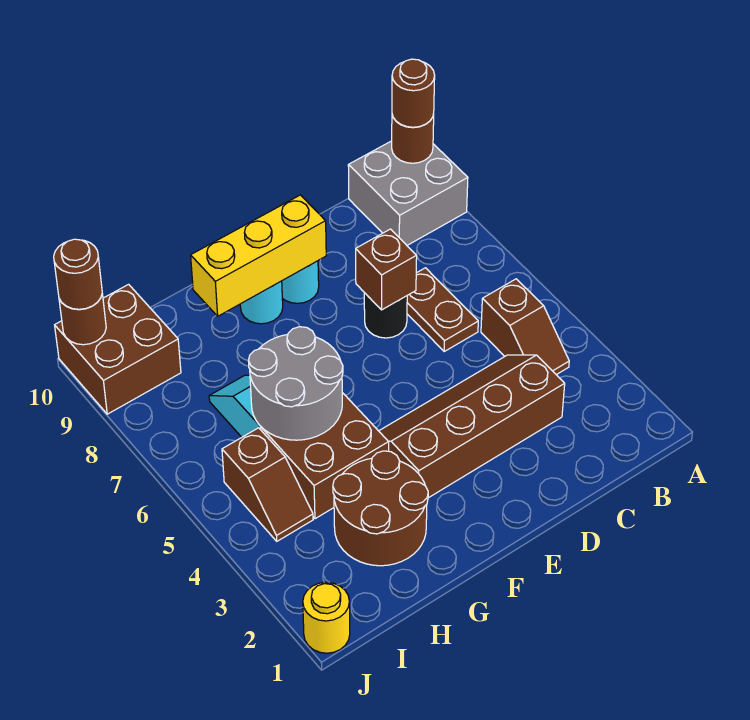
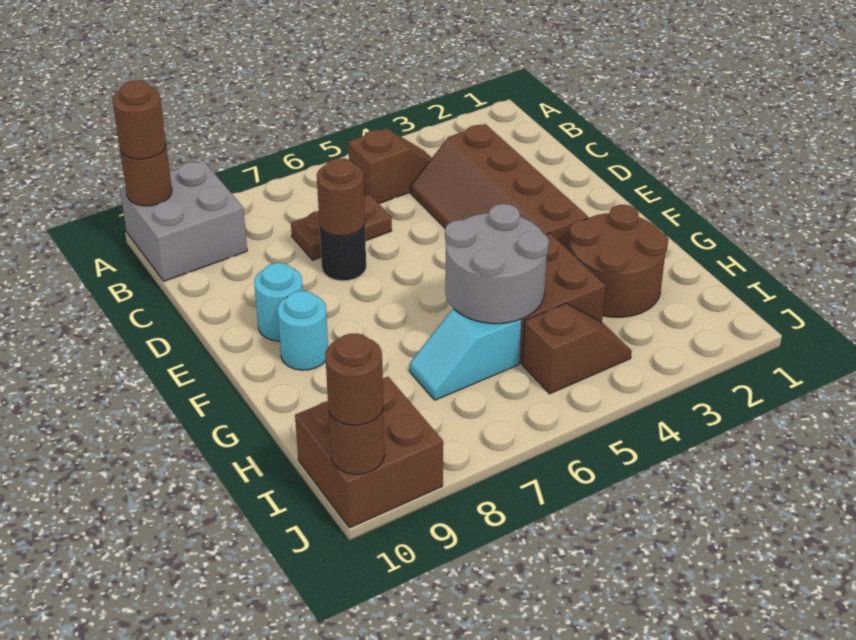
brown 1x1 brick [356,229,417,310] -> brown 1x1 round brick [317,158,365,236]
yellow 1x3 brick [191,195,326,316] -> none
yellow 1x1 round brick [303,582,350,653] -> none

